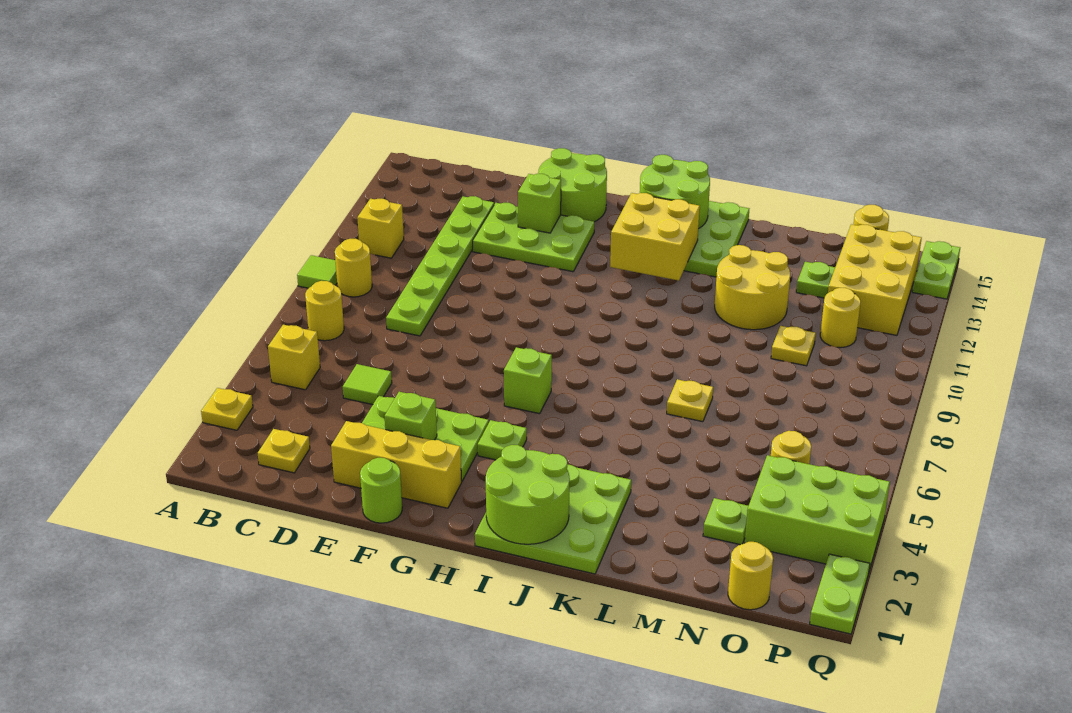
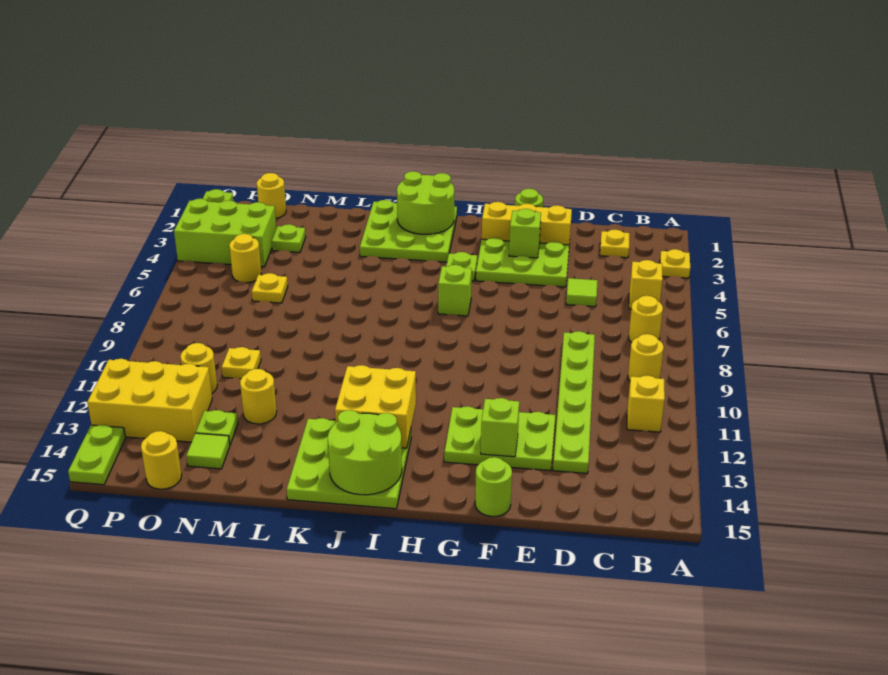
lime 1x1 tile [297,255,337,288] -> lime 1x1 tile moved to [186,433,230,469]
lime 2x2 round brick [538,148,607,222] -> lime 1x1 round brick [475,457,512,517]
yellow 1x1 plate [667,379,713,422] -> yellow 1x1 plate moved to [252,273,288,303]
yellow 2x2 round brick [715,245,790,330] -> yellow 1x1 round brick [240,369,277,424]
yellow 2x3 brick [828,224,922,335] -> yellow 2x3 brick turned to [87,359,212,442]

